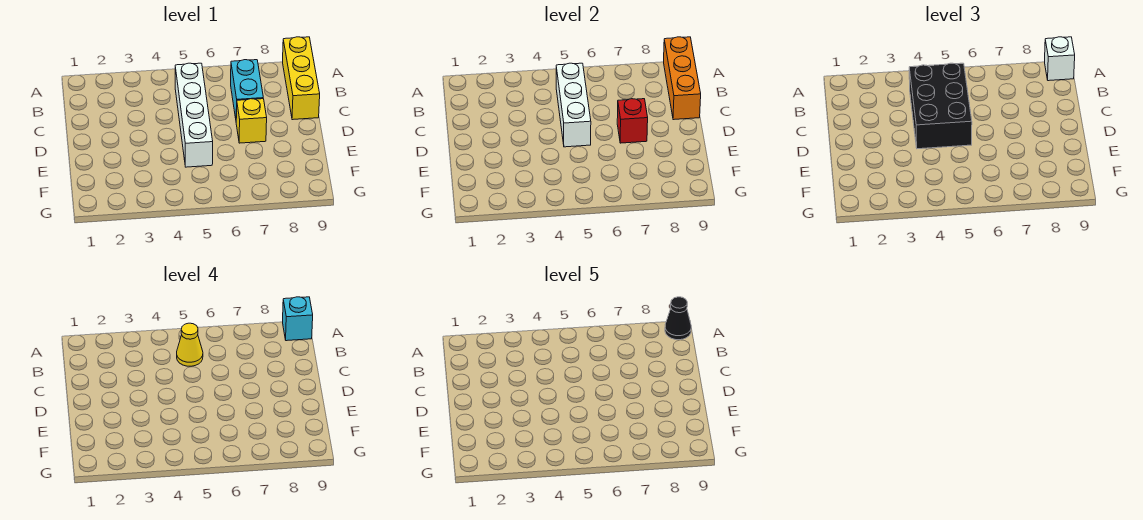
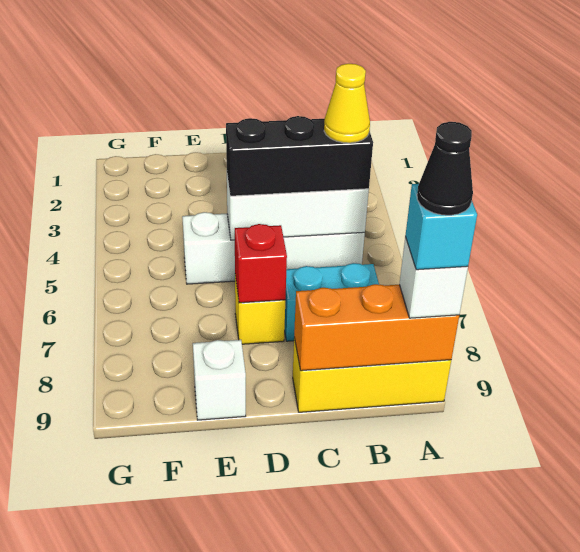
black 2x3 brick [909,63,972,149] -> black 1x3 brick [226,116,373,196]
none -> white 1x1 brick [193,340,246,420]

